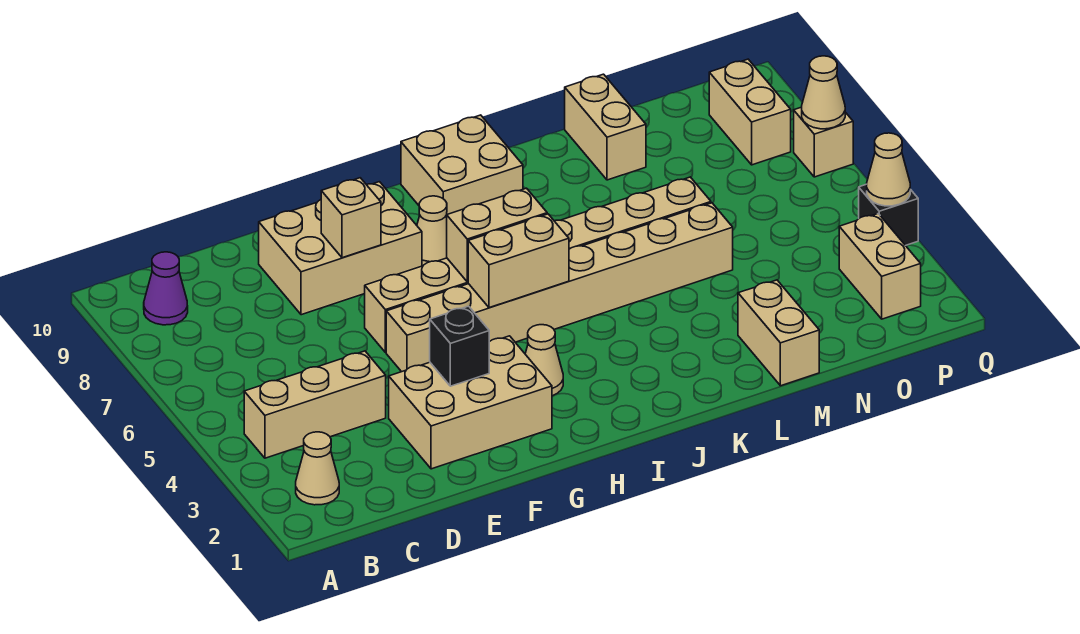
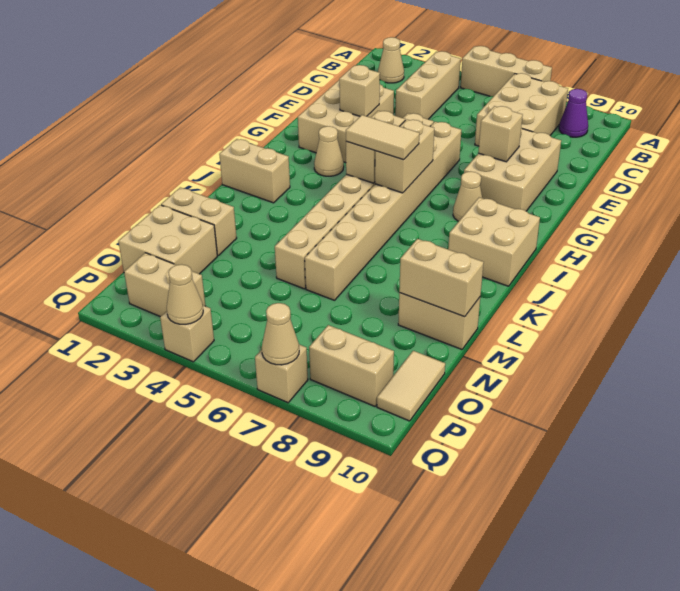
none -> tan 1x3 brick [461,46,552,96]
none -> tan 2x3 brick [475,73,568,146]
black 1x1 brick [430,306,489,386] -> tan 1x1 brick [339,65,380,116]
none -> tan 1x2 tile [346,115,419,160]
none -> tan 1x2 brick [219,139,290,203]
none -> tan 1x2 brick [399,239,484,317]
none -> tan 2x2 brick [118,205,217,274]
none -> tan 1x2 tile [377,351,445,421]
black 1x1 brick [859,184,918,245] -> tan 1x1 brick [160,305,214,362]

